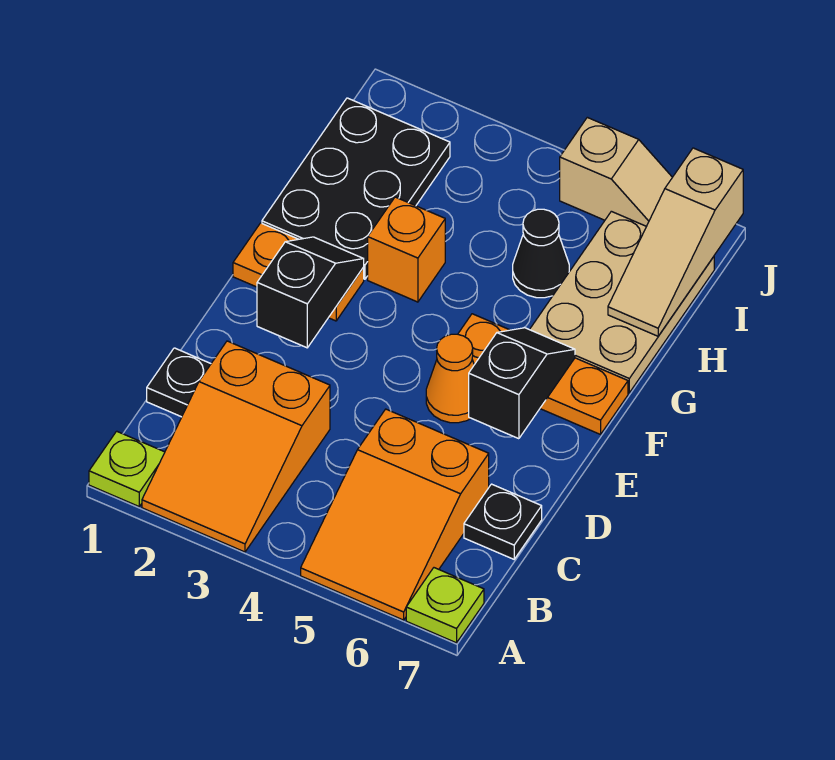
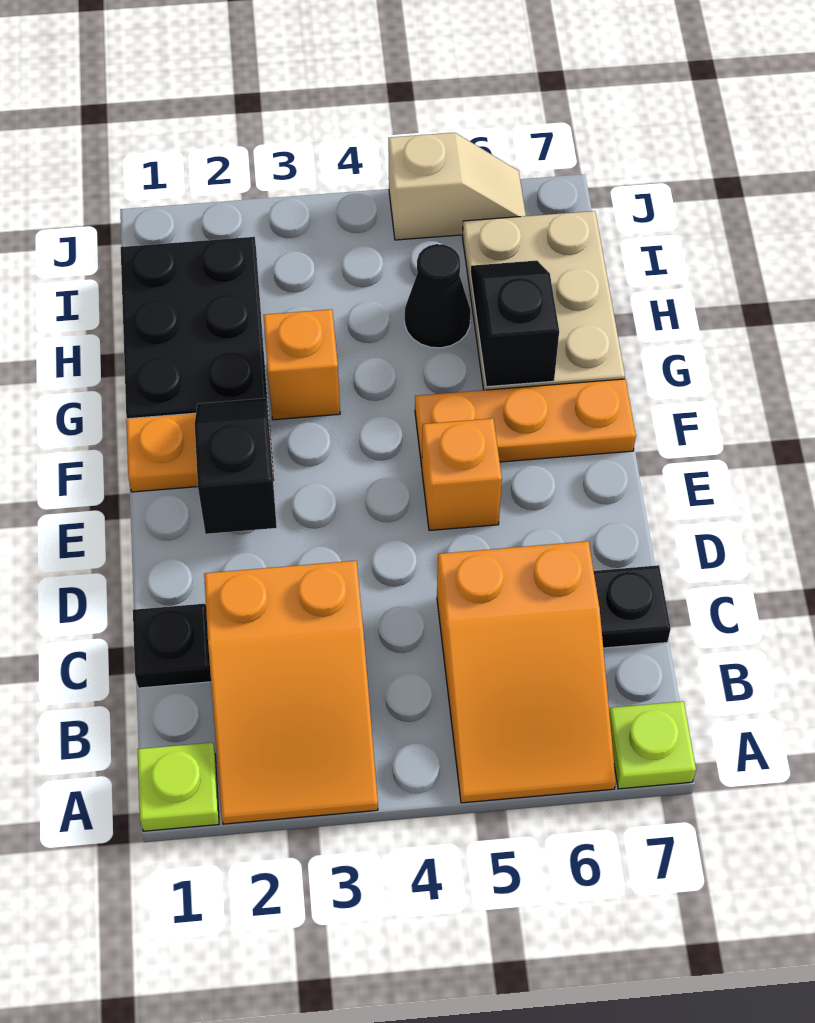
orange 1x1 cone [426,334,474,423] -> orange 1x1 brick [422,418,502,531]
black 1x2 slope [469,328,575,439] -> black 1x2 slope moved to [471,261,559,387]
tan 1x3 slope [608,148,743,336] -> none

